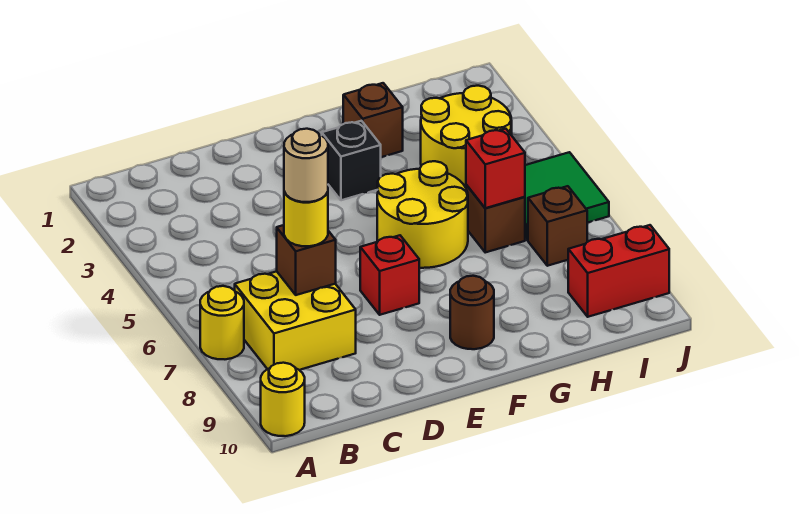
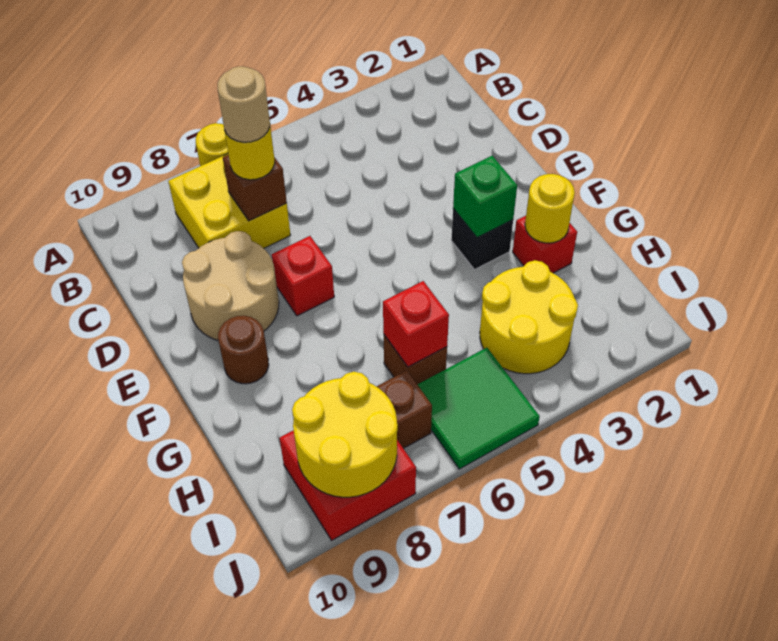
yellow 1x1 round brick [261,363,305,436] -> yellow 1x1 round brick moved to [525,174,575,243]
none -> tan 2x2 round brick [182,231,279,340]
none -> green 1x1 brick [453,156,517,238]
yellow 2x2 round brick [377,161,468,268] -> yellow 2x2 round brick moved to [292,372,398,497]
brown 1x1 brick [343,83,403,157] -> red 1x1 brick [513,216,577,273]
red 1x2 brick [568,225,669,317] -> red 2x2 brick [280,430,416,540]

